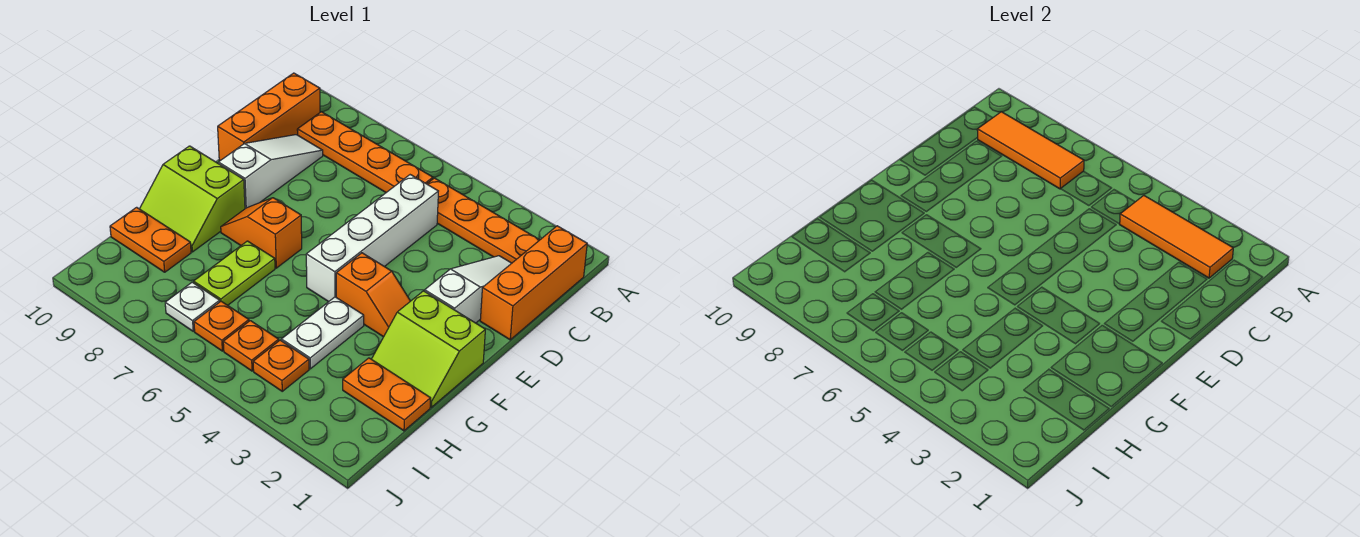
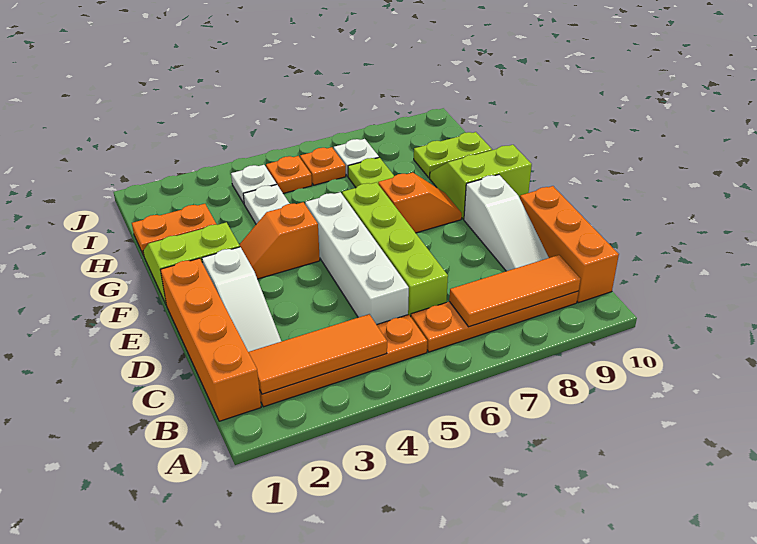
orange 1x3 brick [480,226,587,340] -> orange 1x4 brick [160,258,261,421]
none -> lime 1x4 brick [342,182,448,316]
orange 1x2 plate [110,207,191,272] -> lime 1x2 plate [414,132,492,178]
orange 1x1 plate [253,340,309,391] -> white 1x1 plate [231,165,277,203]

